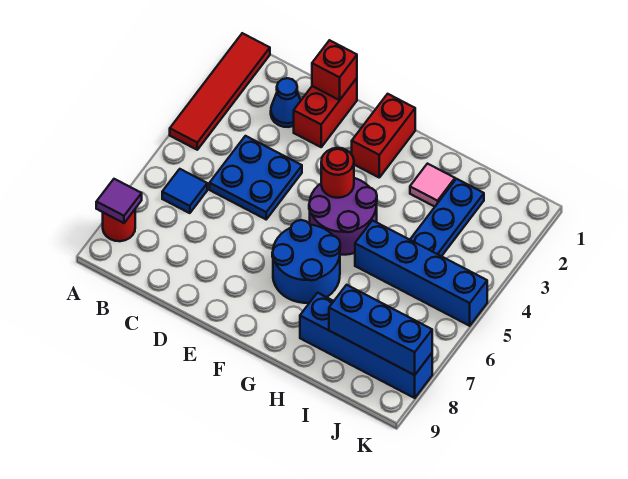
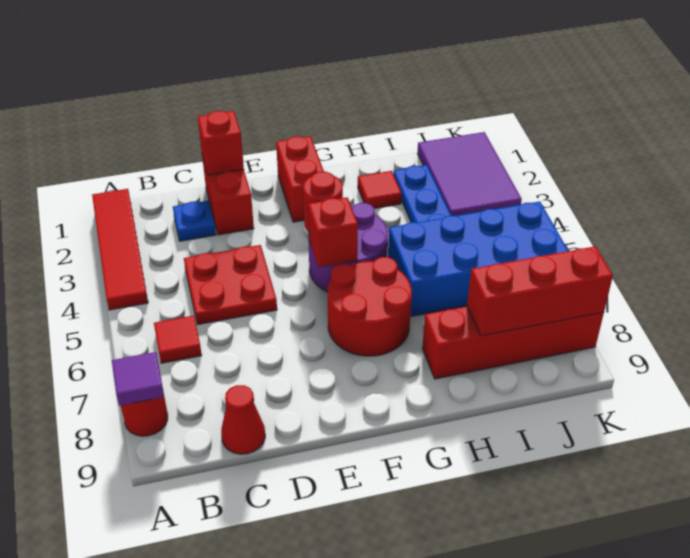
blue 1x1 tile [162,169,207,213] -> red 1x1 tile [154,316,202,363]
blue 1x1 cone [271,78,301,127] -> blue 1x1 plate [173,201,216,241]
blue 2x2 plate [210,136,302,219] -> red 2x2 plate [184,245,277,325]
none -> red 1x1 cone [221,385,265,454]
none -> red 1x1 brick [308,197,358,267]
blue 2x2 round brick [272,220,340,303] -> red 2x2 round brick [328,257,412,356]
pink 1x1 tile [410,164,455,207] -> red 1x1 tile [358,171,402,208]
blue 1x4 brick [355,221,487,326] -> blue 2x4 brick [388,201,568,317]
blue 1x4 brick [300,293,432,398] -> red 1x4 brick [422,306,604,379]
blue 1x3 brick [329,285,432,375] -> red 1x3 brick [467,246,613,336]
none -> purple 2x3 tile [417,132,522,216]

